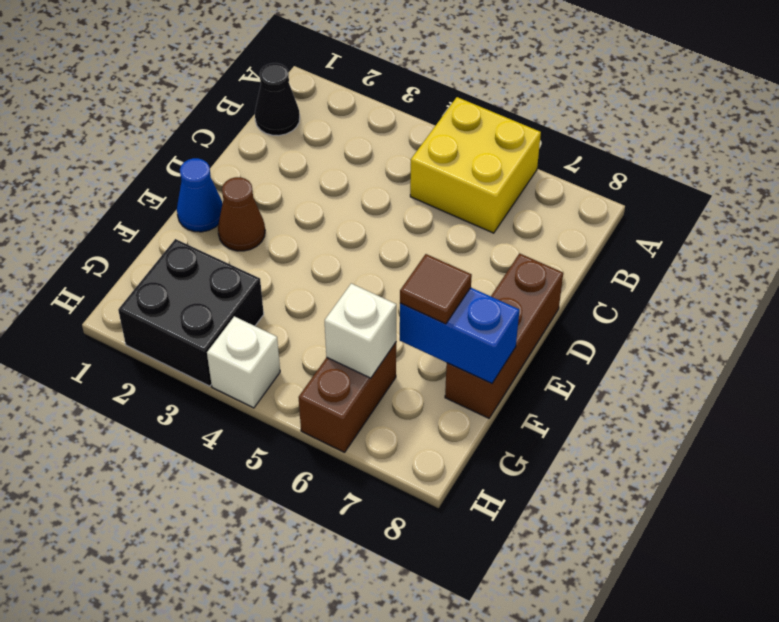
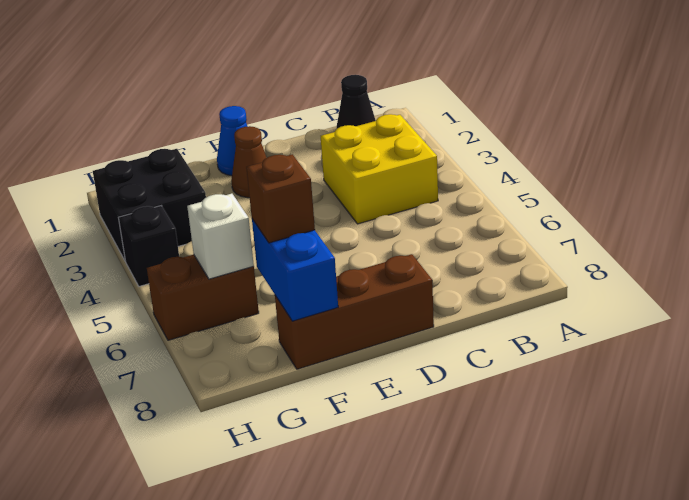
yellow 2x2 brick [410,97,541,233] -> yellow 2x2 brick moved to [321,114,438,224]
brown 1x1 tile [400,254,472,324] -> brown 1x1 brick [246,154,315,243]
white 1x1 brick [207,316,280,408] -> black 1x1 brick [119,206,179,286]

